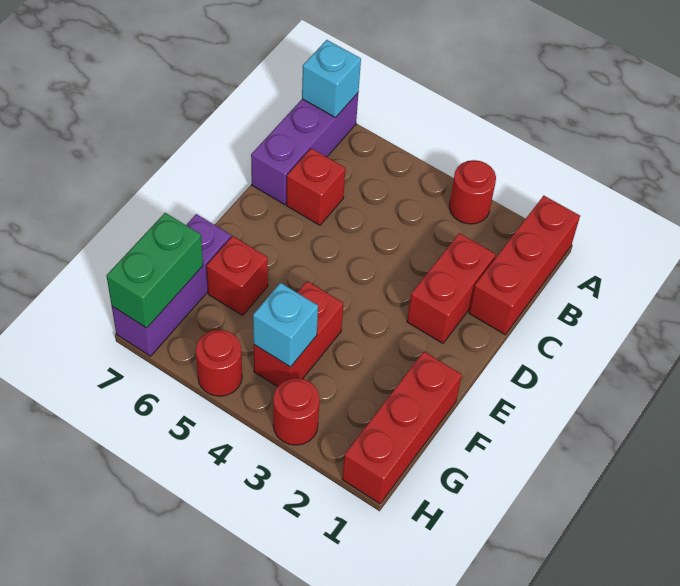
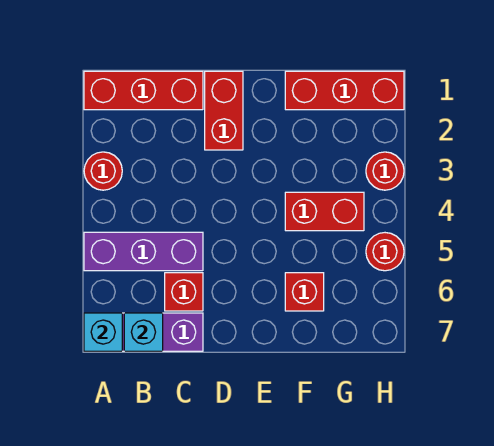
red 1x2 brick [407,233,496,343] -> red 1x2 brick turned to [205,71,243,150]
purple 1x3 brick [112,214,231,356] -> purple 1x3 brick moved to [84,232,203,271]
cyan 1x1 brick [253,283,318,367] -> cyan 1x1 brick moved to [124,313,163,351]
green 1x2 brick [106,213,203,328] -> none

